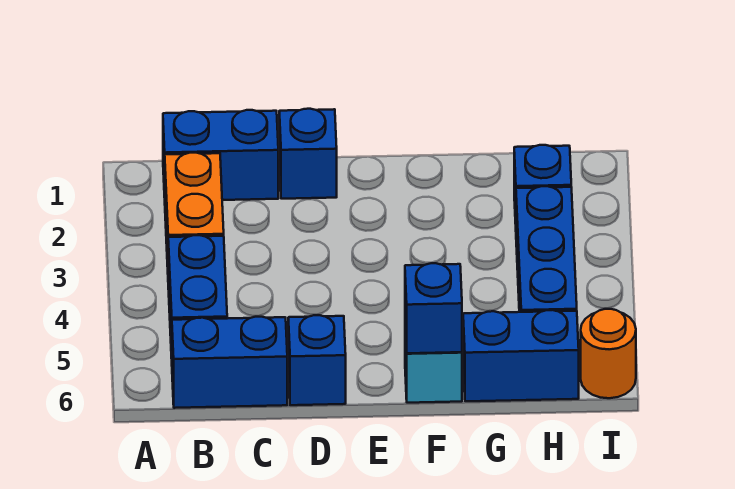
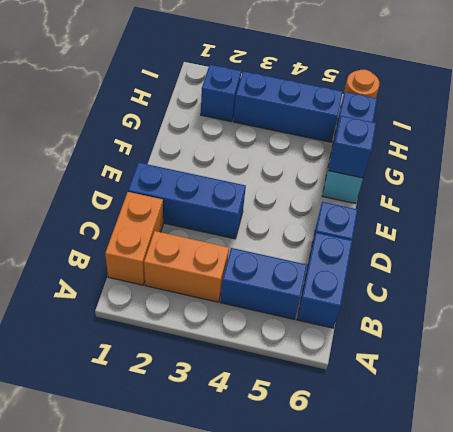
blue 1x2 brick [163,110,278,200] -> orange 1x2 brick [105,192,163,285]
blue 1x1 brick [279,109,337,199] -> blue 1x3 brick [128,163,246,239]

